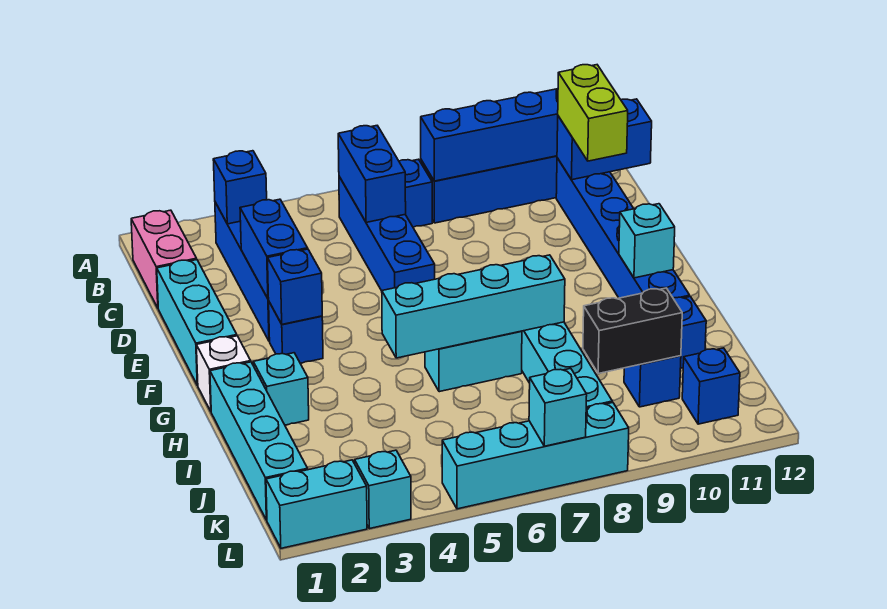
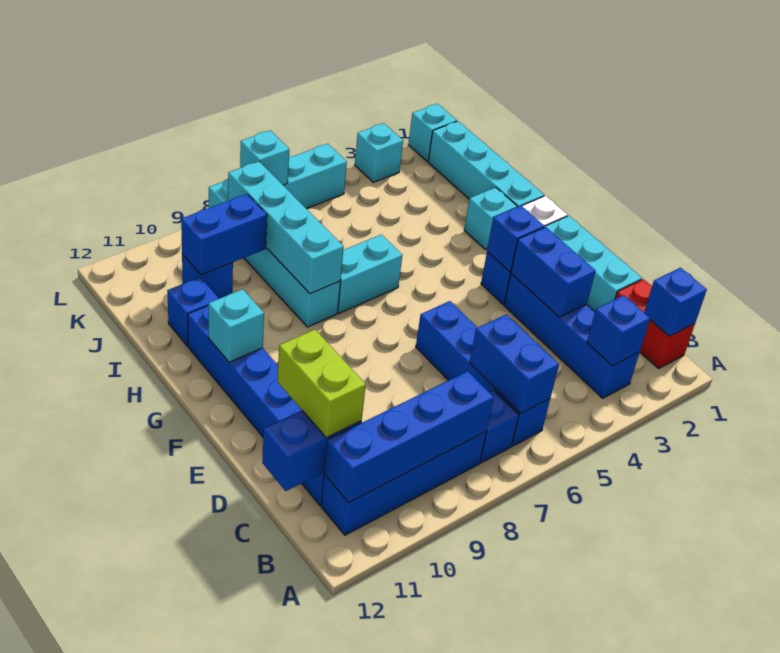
pink 1x2 brick [131,210,197,308] -> red 1x2 brick [615,279,695,368]
cyan 1x4 brick [382,255,565,358] -> cyan 1x4 brick turned to [228,161,344,294]
black 1x2 brick [583,288,682,374] -> blue 1x2 brick [181,194,267,275]
blue 1x1 brick [682,348,740,424] -> blue 1x1 brick moved to [644,268,707,336]
cyan 1x2 brick [266,460,367,548] -> cyan 1x1 brick [408,104,457,162]

